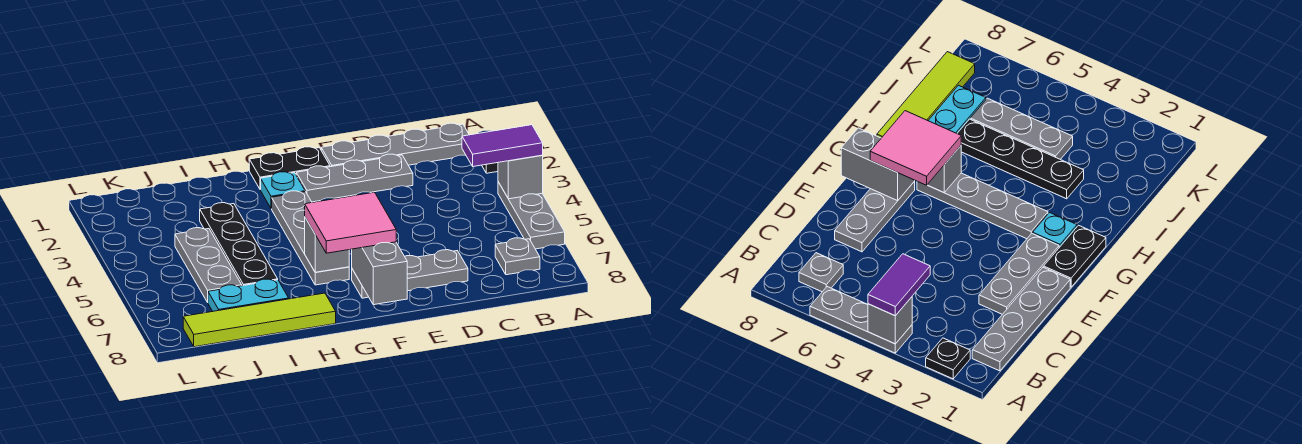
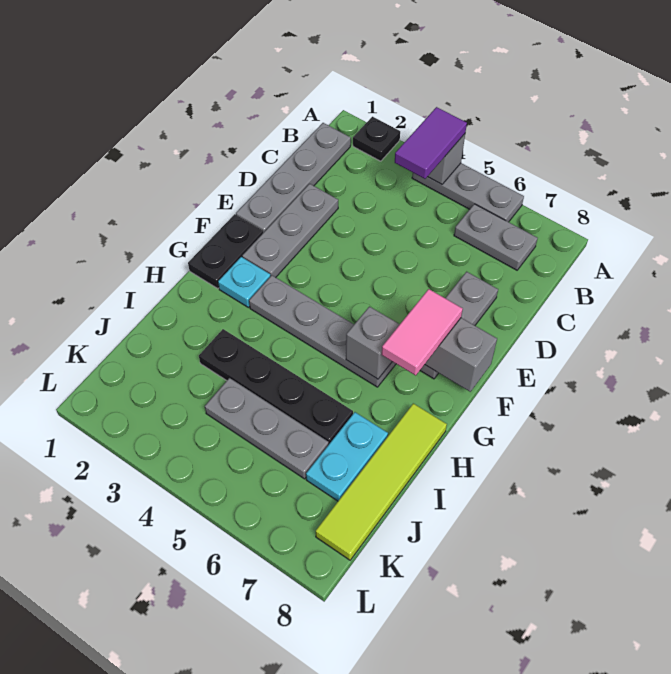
grey 1x1 plate [495,238,540,275] -> grey 1x2 plate [454,204,538,270]
pink 2x2 tile [305,192,396,253] -> pink 1x2 tile [382,289,463,376]

